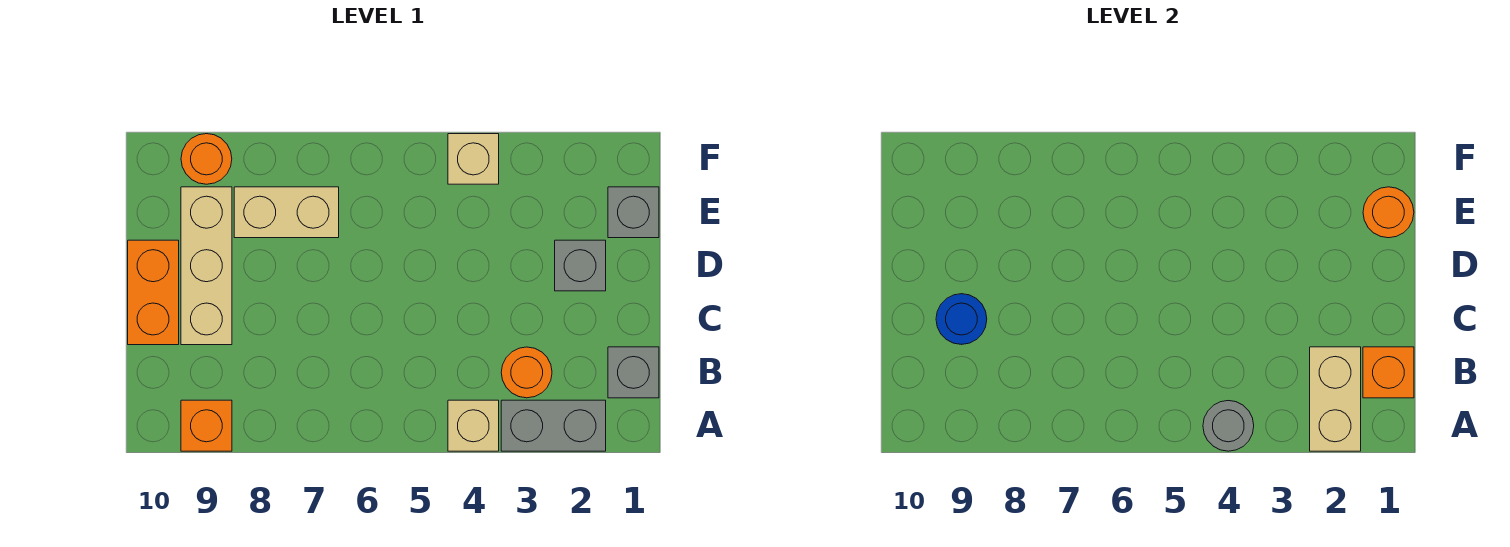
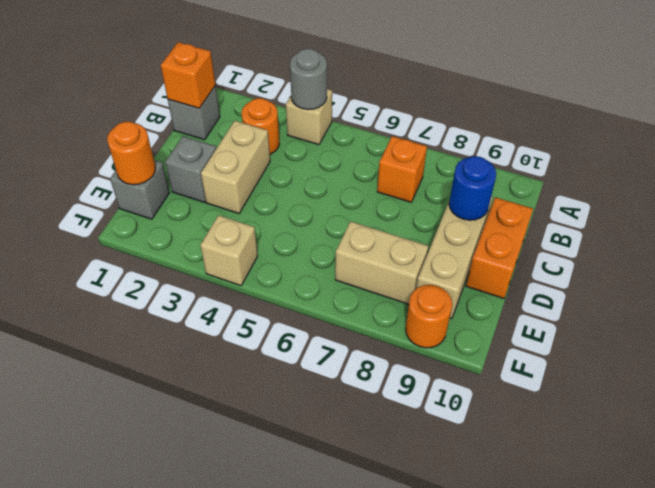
grey 1x2 brick [501,400,606,451] -> none
tan 1x2 brick [1310,347,1361,451] -> tan 1x2 brick moved to [201,121,270,213]
orange 1x1 brick [181,400,232,451] -> orange 1x1 brick moved to [377,136,427,202]

